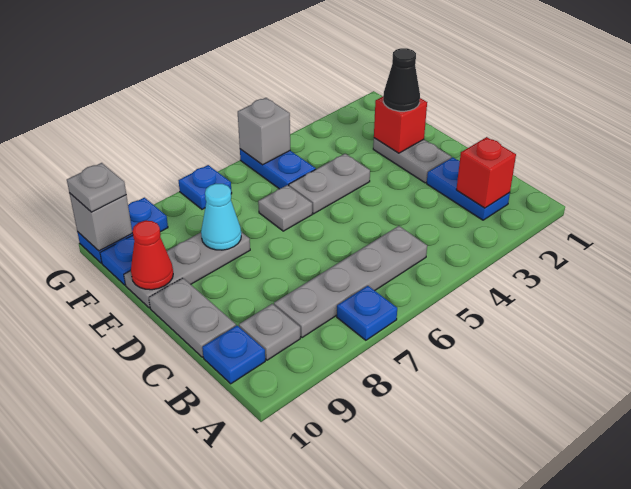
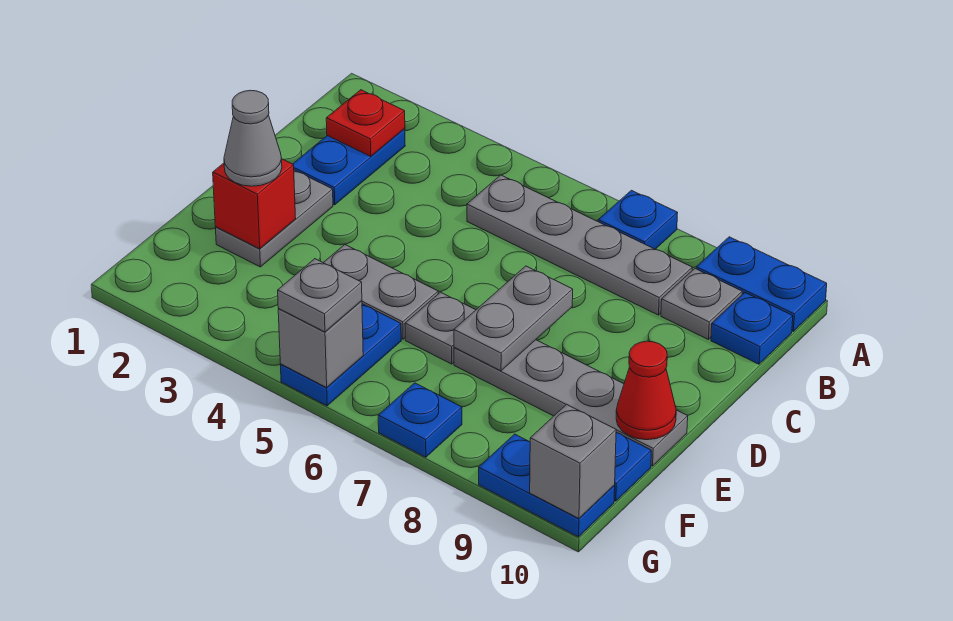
none -> blue 1x2 plate [696,237,827,331]
red 1x1 brick [456,137,516,208] -> red 1x1 plate [326,90,405,156]
grey 1x2 plate [149,278,236,357] -> grey 1x2 plate moved to [454,266,573,371]
black 1x1 cone [383,48,420,111] -> grey 1x1 cone [224,90,282,186]
grey 1x3 plate [124,232,250,308] -> grey 1x4 plate [454,340,688,466]
cyan 1x1 cone [201,184,241,250] -> none
grey 1x1 plate [67,163,126,212] -> grey 1x1 plate moved to [278,259,362,332]

